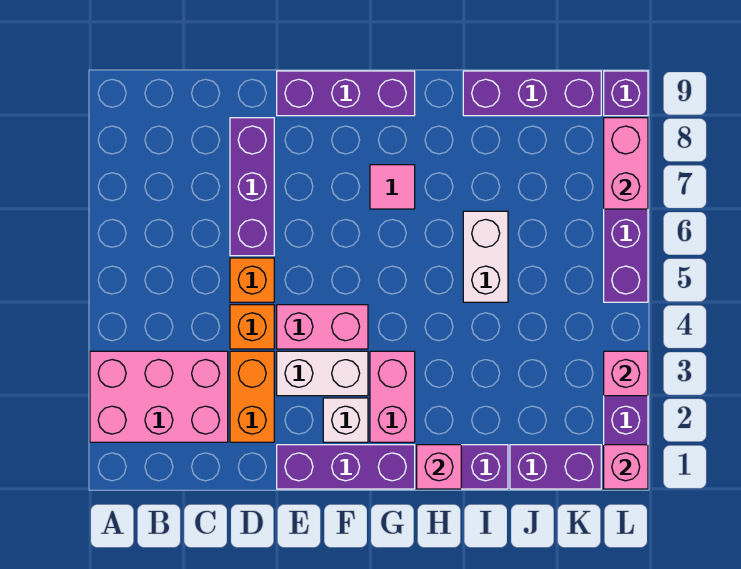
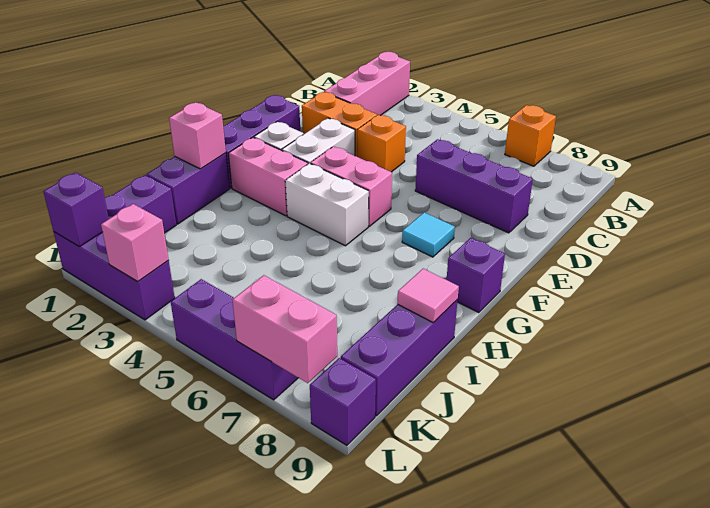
pink 2x3 brick [90,351,228,442] -> pink 1x3 brick [324,52,410,115]
orange 1x1 brick [230,258,274,302] -> orange 1x1 brick moved to [505,105,556,166]
pink 1x2 brick [277,305,368,349] -> pink 1x2 brick turned to [311,147,392,226]
purple 1x3 brick [277,71,415,116] -> purple 1x1 brick [447,238,505,313]
none -> cyan 1x1 tile [402,212,455,257]
pink 1x1 tile [370,165,415,209] -> pink 1x1 tile moved to [397,269,459,323]
white 1x2 brick [463,211,508,302] -> white 1x2 brick moved to [285,163,369,246]
pink 1x1 brick [604,445,648,489] -> purple 1x1 brick [43,173,109,247]

